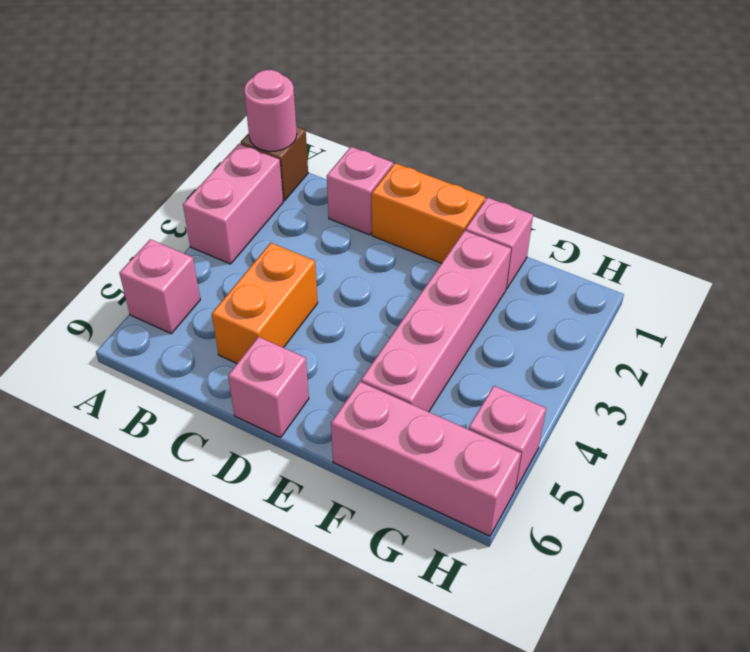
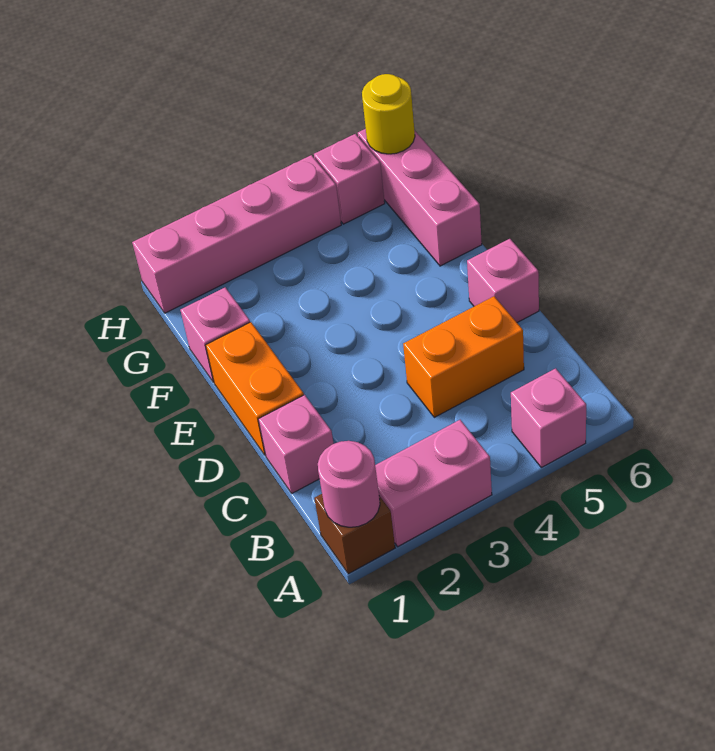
pink 1x4 brick [361,231,511,412] -> pink 1x4 brick moved to [132,155,341,313]
none -> yellow 1x1 round brick [362,74,415,154]

